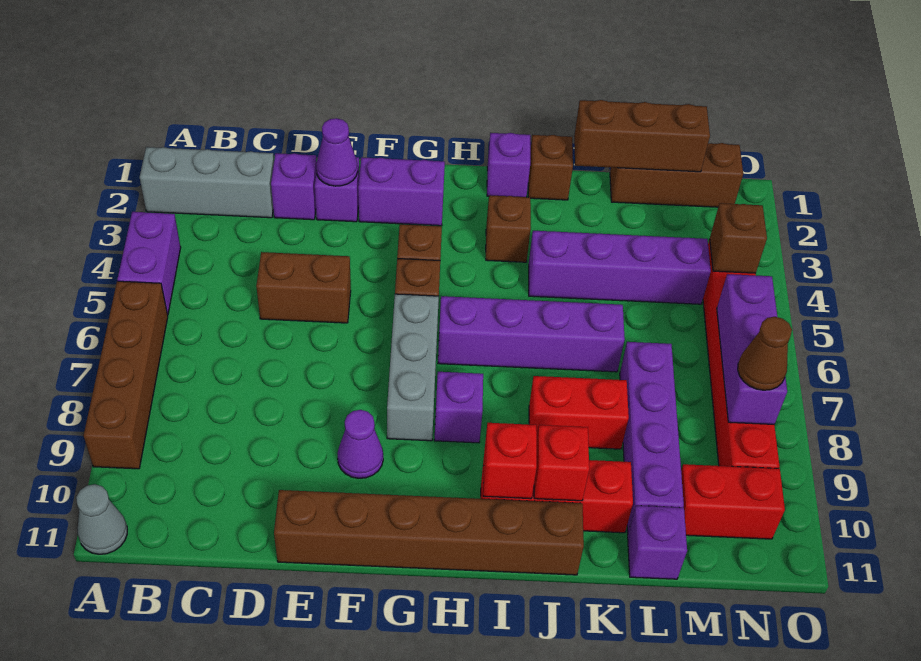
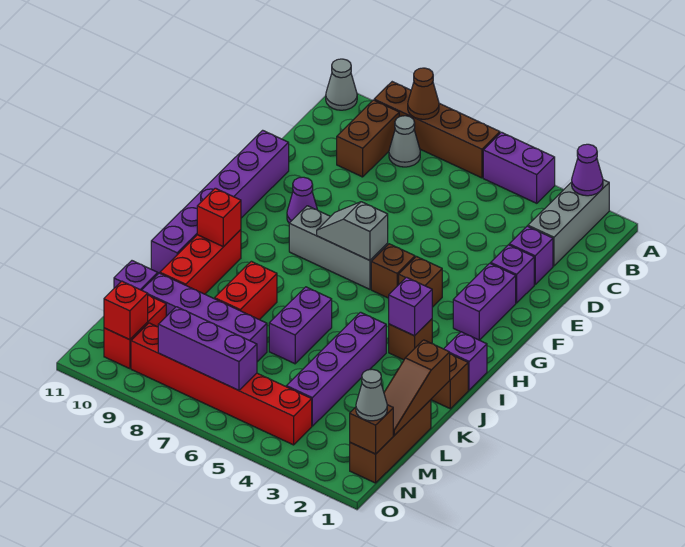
none -> grey 1x1 cone [389,116,420,167]
brown 1x2 brick [256,252,351,323] -> brown 1x2 brick moved to [337,100,399,177]
purple 1x1 cone [316,118,358,186] -> purple 1x1 cone moved to [572,144,603,196]
brown 1x6 brick [274,490,584,575] -> purple 1x6 brick [151,130,289,273]
none -> grey 1x2 slope [317,202,388,260]
purple 1x4 brick [438,296,625,372] -> purple 1x2 brick [269,287,332,364]
purple 1x1 brick [434,372,483,443] -> purple 1x1 brick moved to [389,277,432,336]
red 1x1 brick [534,425,589,501] -> red 1x1 brick moved to [104,281,148,340]
brown 1x3 brick [574,100,710,172] -> brown 1x3 slope [384,340,450,435]
none -> grey 1x1 cone [356,369,387,421]
brown 1x1 brick [710,203,767,273] -> brown 1x1 brick moved to [350,405,393,454]
brown 1x1 cone [738,317,792,390] -> brown 1x1 cone moved to [408,68,439,119]

